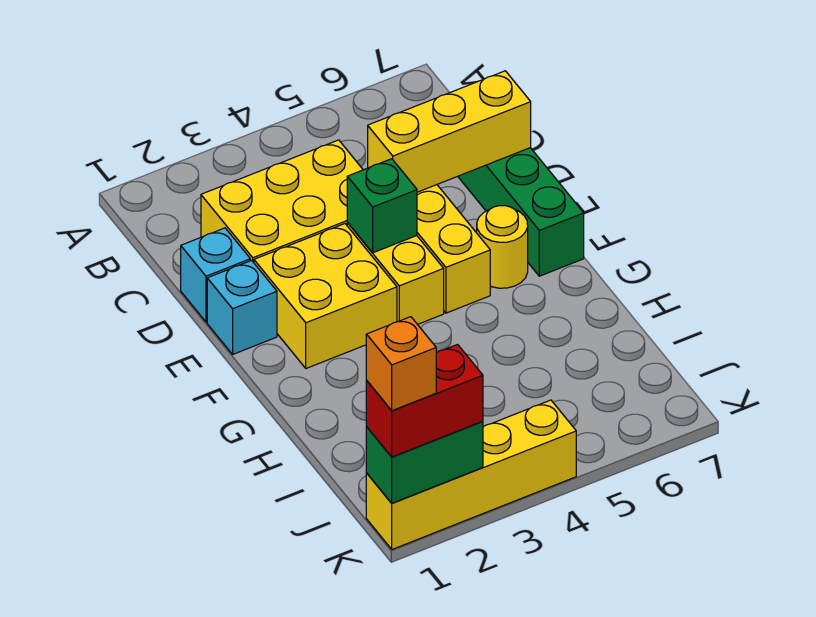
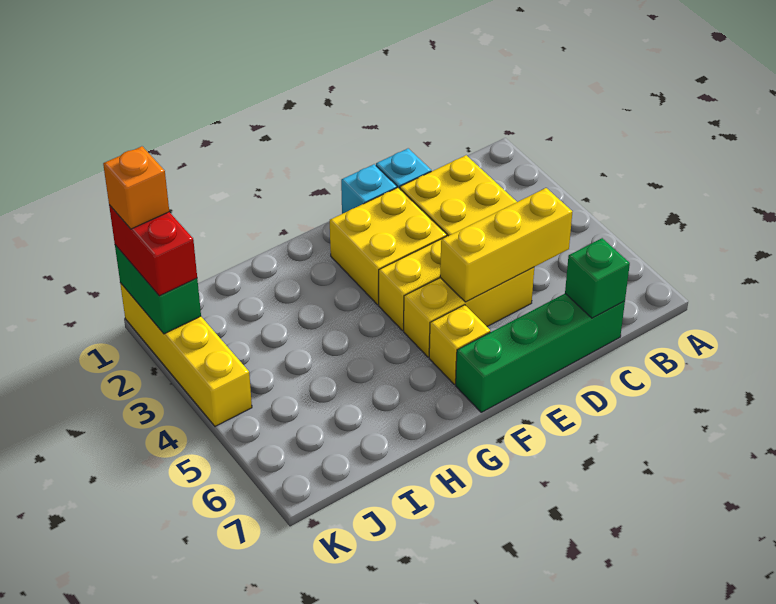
yellow 1x3 brick [368,71,531,192] -> yellow 1x3 brick turned to [440,188,572,302]
green 1x1 brick [347,159,417,253] -> green 1x1 brick moved to [565,238,630,318]
yellow 1x1 round brick [477,206,528,288] -> yellow 1x1 brick [429,305,490,384]

